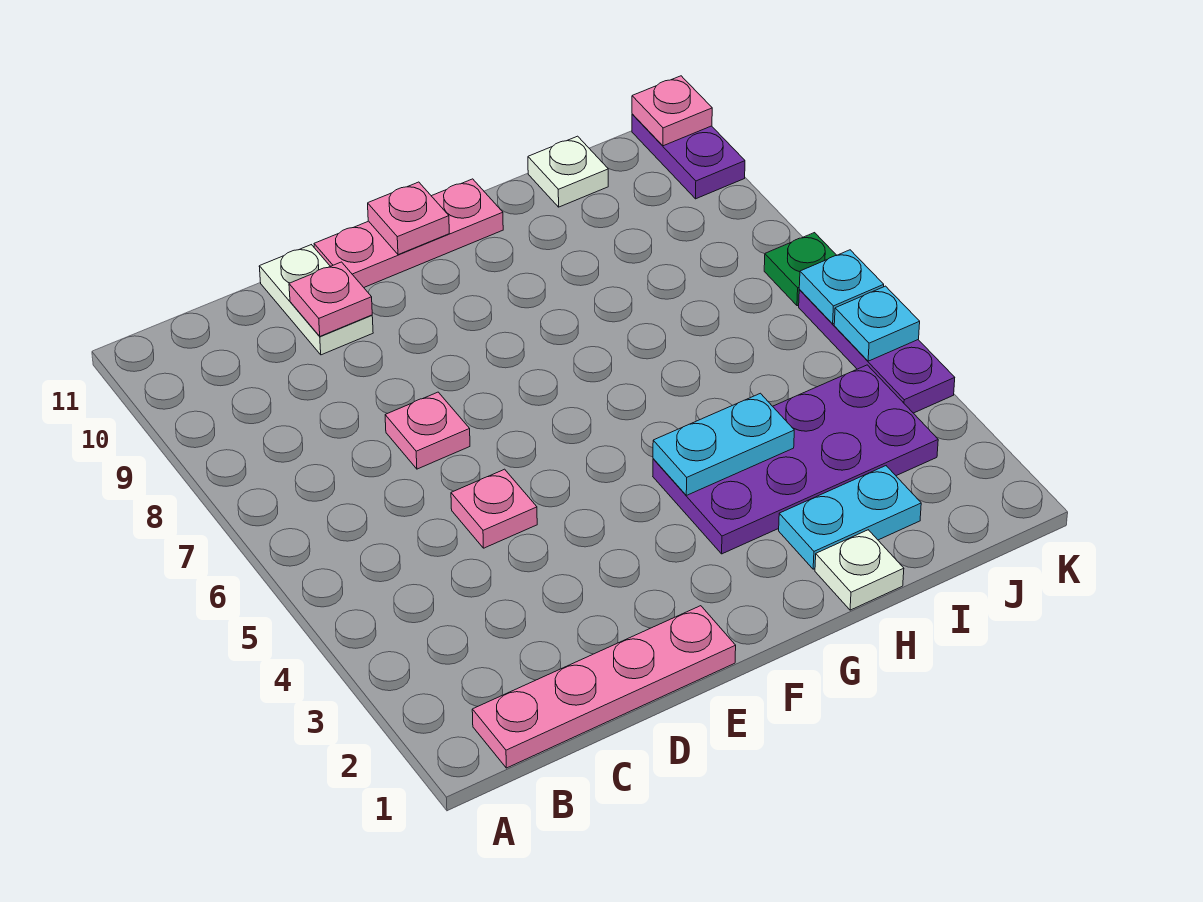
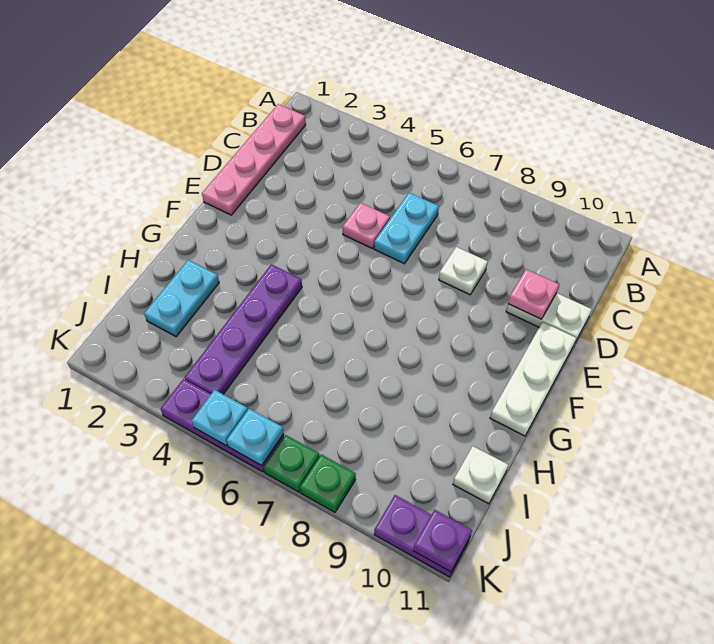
pink 1x1 plate [385,392,470,469] -> none
pink 1x3 plate [314,179,503,287] -> white 1x3 plate [490,322,577,436]
pink 1x1 plate [368,182,449,255] -> none
purple 2x4 plate [653,365,938,554] -> purple 1x4 plate [185,264,302,394]
cyan 1x2 plate [653,393,794,495] -> cyan 1x2 plate moved to [374,193,439,264]
white 1x1 plate [815,530,904,610] -> white 1x1 plate moved to [439,247,488,295]
none -> green 1x1 plate [300,455,356,512]
pink 1x1 plate [632,76,712,146] -> purple 1x1 plate [413,510,472,572]

